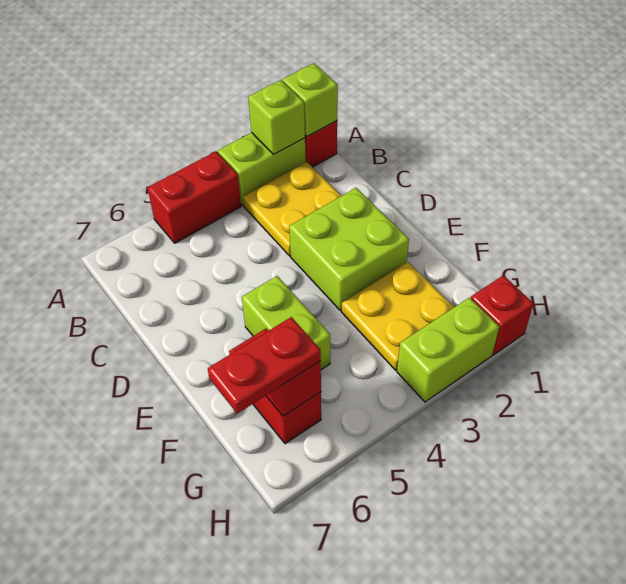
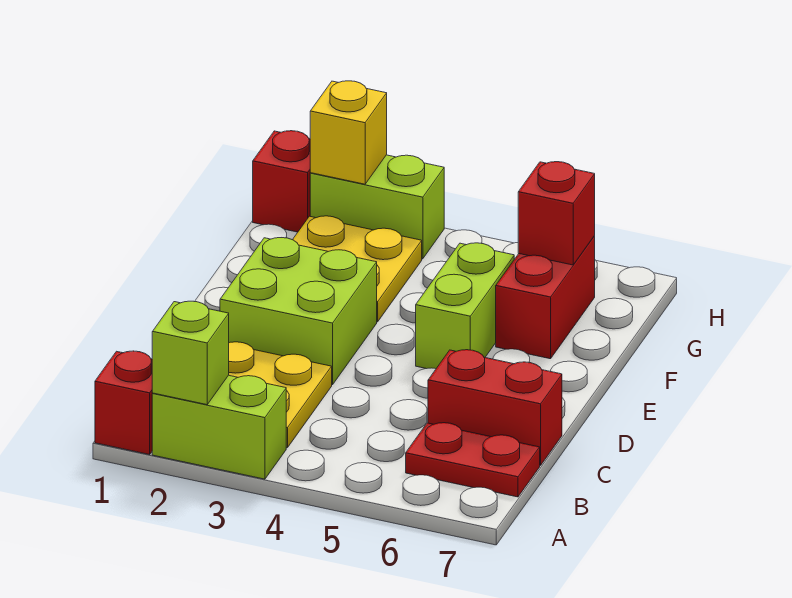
lime 1x1 brick [282,63,338,137] -> none
red 1x2 brick [147,151,241,243] -> red 1x2 brick moved to [428,350,562,465]
red 1x2 plate [208,317,321,414] -> red 1x2 plate moved to [406,423,540,497]
none -> yellow 1x1 brick [310,81,387,184]

